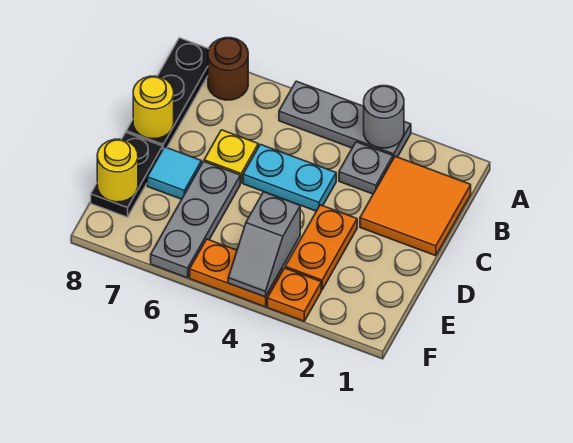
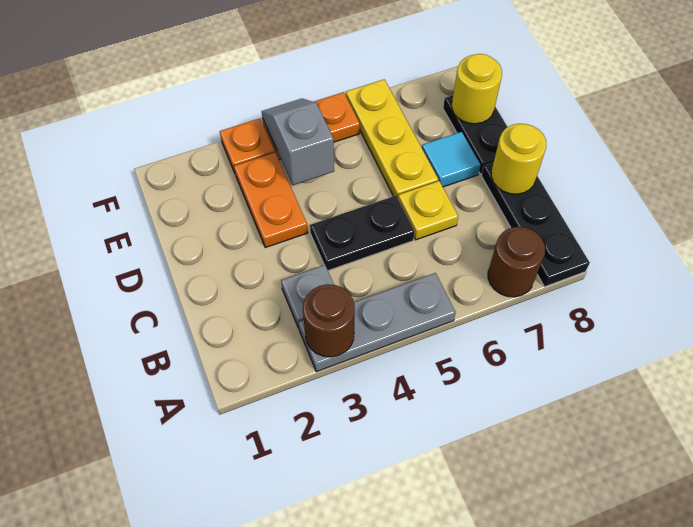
grey 1x1 round brick [364,86,404,148] -> brown 1x1 round brick [303,284,355,357]
orange 2x2 tile [360,156,471,256] -> none
cyan 1x2 plate [243,144,336,211] -> black 1x2 plate [310,196,415,271]
grey 1x3 plate [151,161,240,278] -> yellow 1x3 plate [346,80,438,198]

